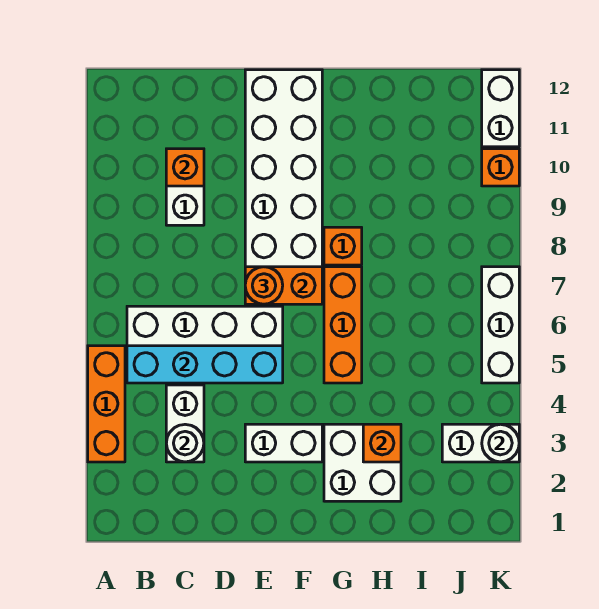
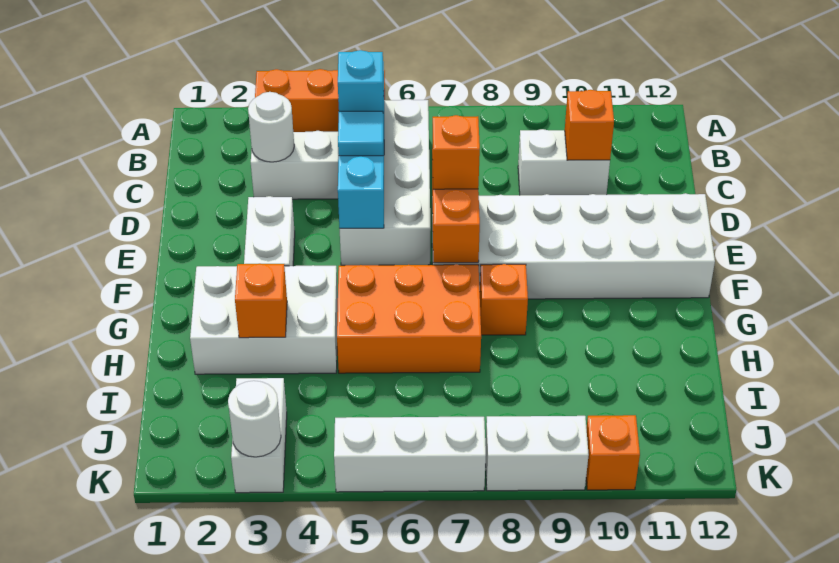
none -> cyan 1x1 brick [338,50,384,111]
none -> cyan 1x1 tile [338,111,383,156]
orange 1x1 round brick [245,267,283,304] -> orange 1x1 brick [432,115,480,189]
white 2x2 brick [324,424,401,501] -> white 2x3 brick [190,265,338,374]
orange 1x3 brick [324,267,362,383] -> orange 2x3 brick [337,264,481,373]
white 1x2 brick [482,70,519,147] -> white 1x2 brick moved to [485,416,589,491]

